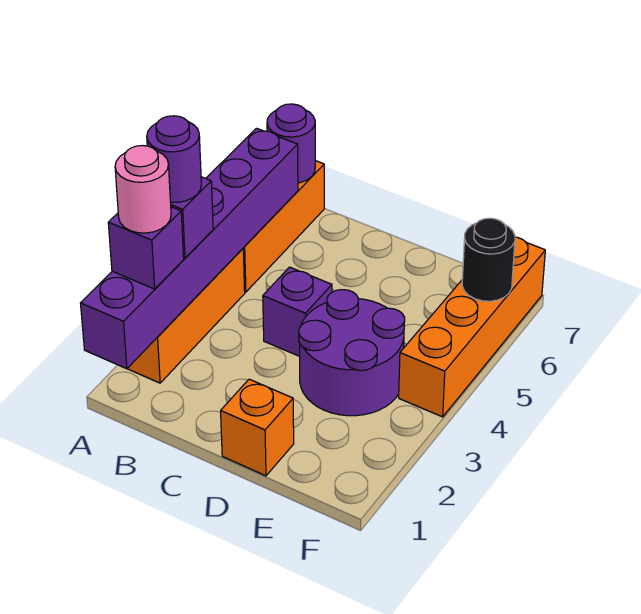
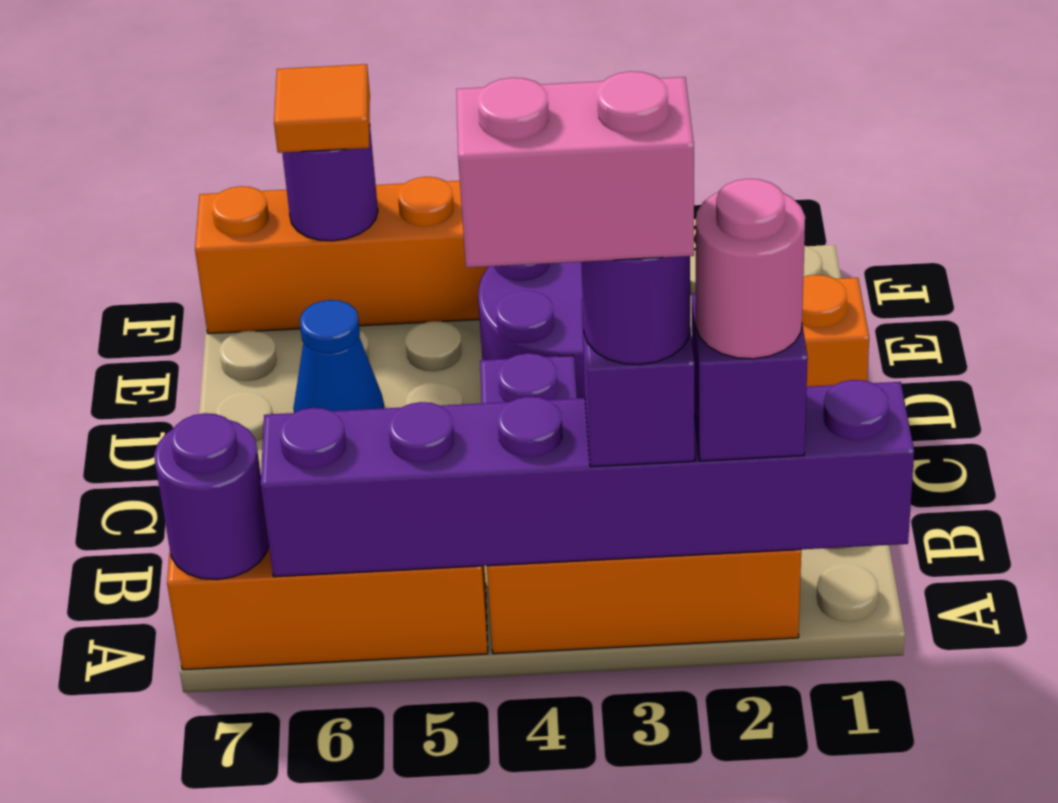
none -> pink 1x2 brick [456,71,694,268]
none -> blue 1x1 cone [293,300,384,413]
black 1x1 round brick [462,218,515,301] -> purple 1x1 round brick [282,126,378,241]
none -> orange 1x1 tile [274,64,370,153]

